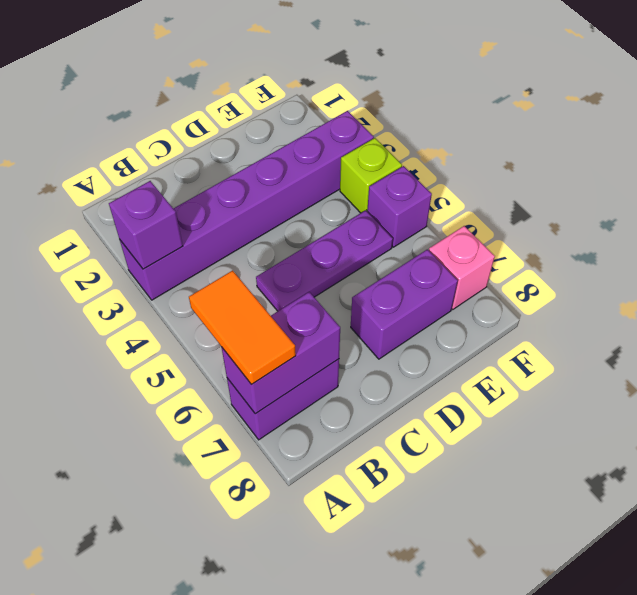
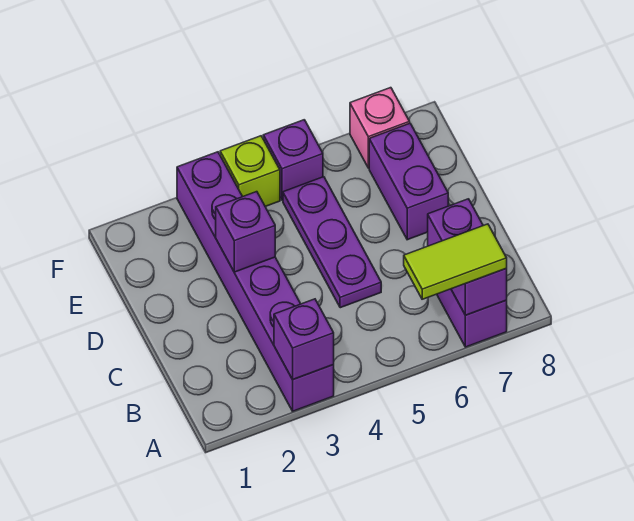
orange 1x2 tile [189,271,296,385] -> lime 1x2 tile [404,224,507,299]
none -> purple 1x1 brick [216,192,275,272]

